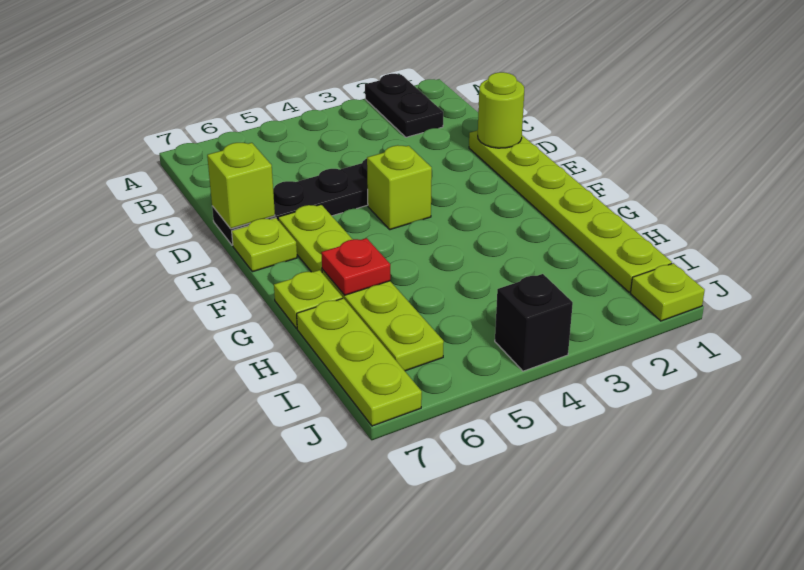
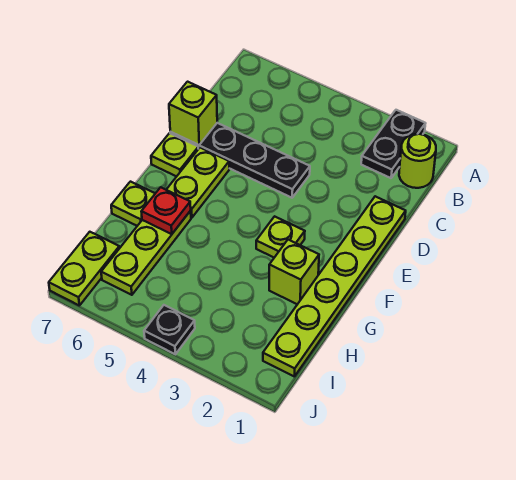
lime 1x1 round brick [478,72,524,148] -> lime 1x1 round brick moved to [399,134,436,188]
lime 1x1 brick [367,145,432,230] -> lime 1x1 brick moved to [269,240,319,304]
lime 1x3 plate [297,298,422,426] -> lime 1x2 plate [49,232,120,306]
lime 1x1 plate [630,263,705,321] -> lime 1x1 plate moved to [256,216,305,258]
black 1x1 brick [495,274,573,371] -> black 1x1 plate [144,305,195,354]

